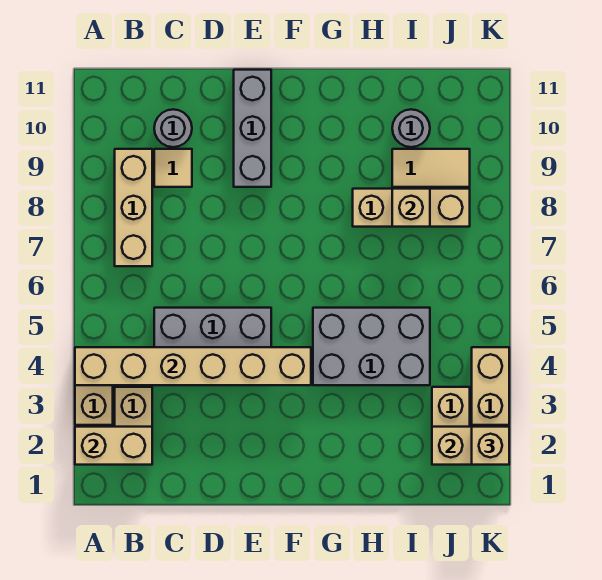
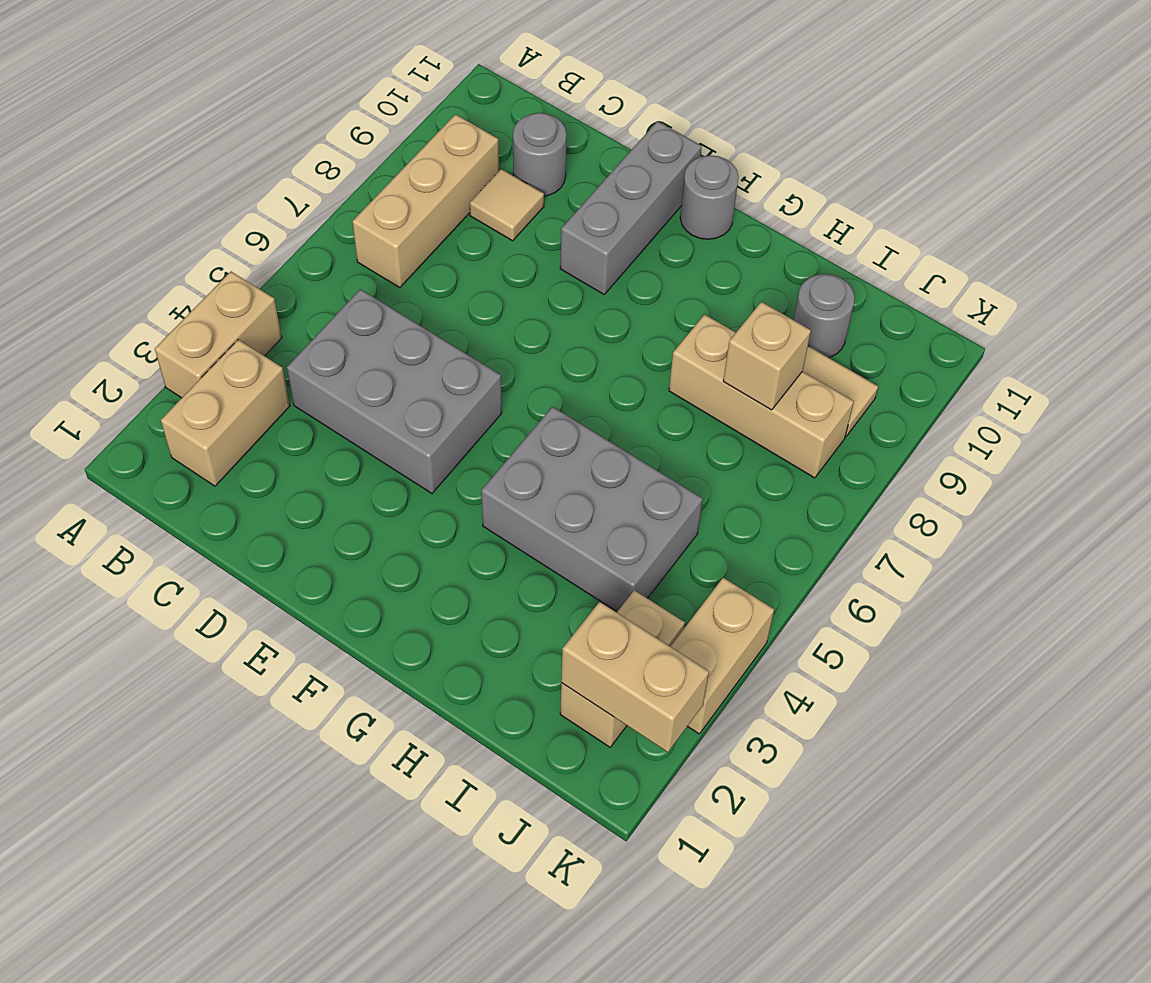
tan 1x2 brick [75,427,152,465] -> none
tan 1x6 brick [75,347,311,385] -> none
none -> grey 1x1 round brick [680,155,739,239]
tan 1x1 brick [472,427,509,465] -> none

